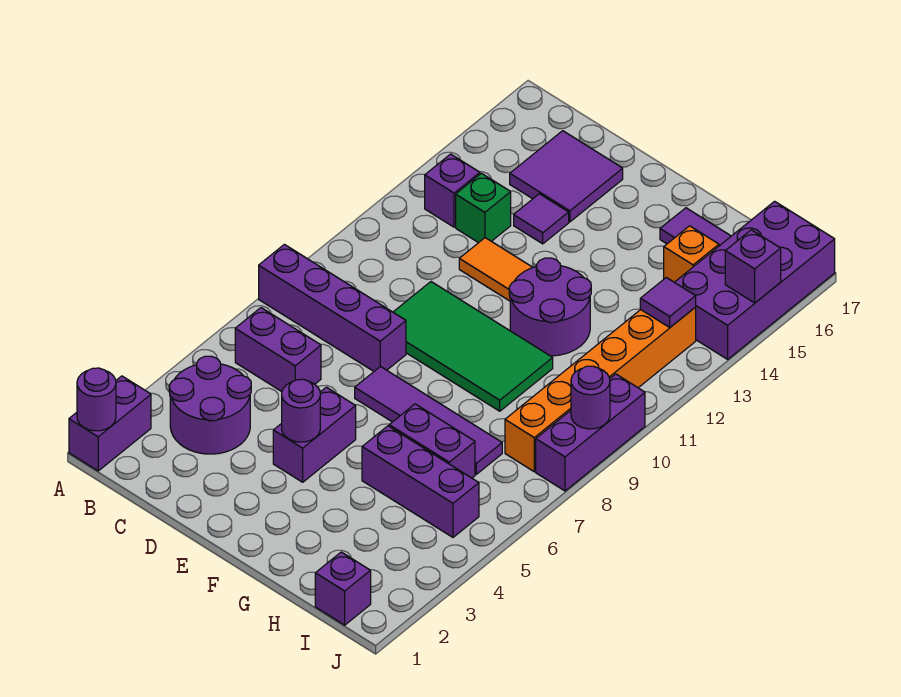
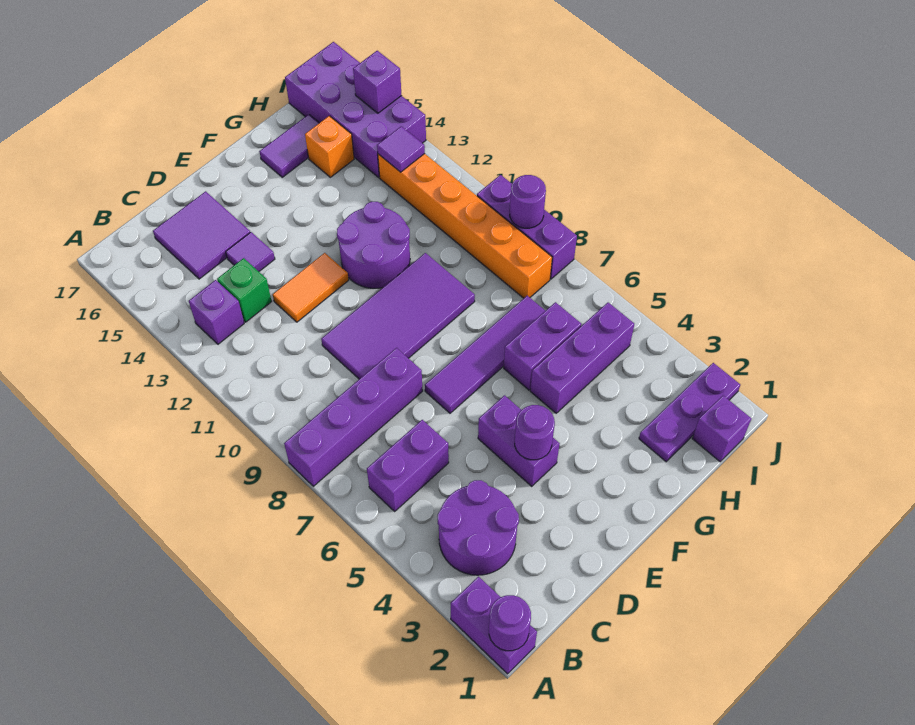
green 2x4 tile [393,282,553,411] -> purple 2x4 tile [321,253,475,379]
none -> purple 1x3 plate [639,363,740,462]

